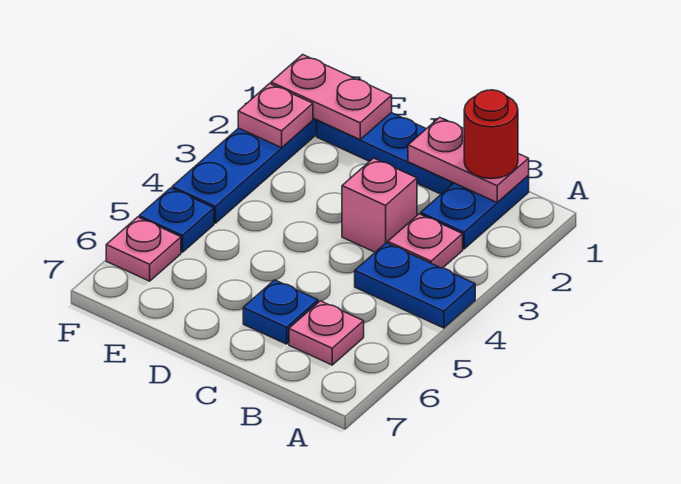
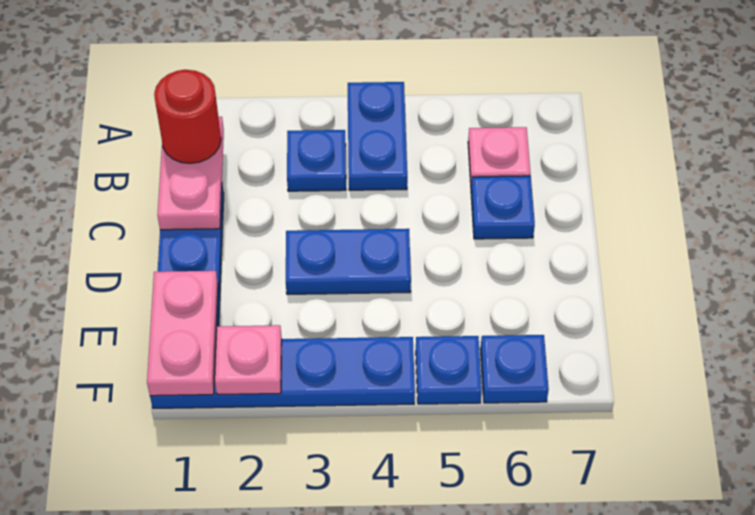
blue 1x2 plate [421,176,529,249] -> blue 1x2 plate moved to [286,229,411,294]
pink 1x1 plate [388,214,463,268] -> blue 1x1 plate [287,130,346,191]
pink 1x1 brick [342,158,417,252] -> none
pink 1x1 plate [106,217,181,281] -> blue 1x1 plate [480,335,549,403]

